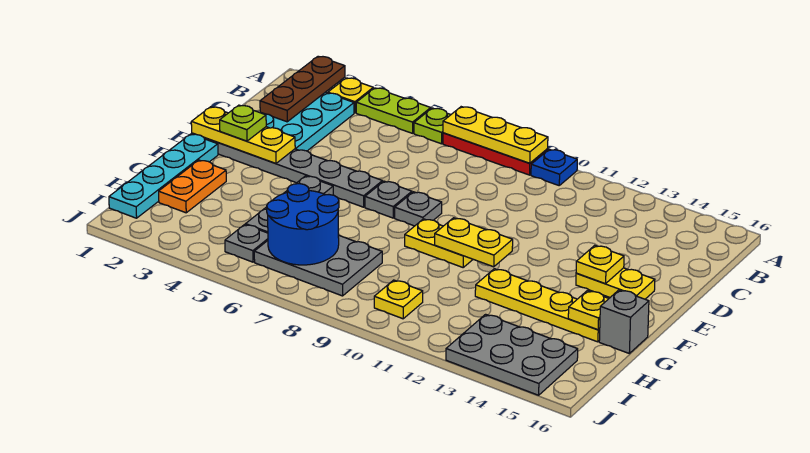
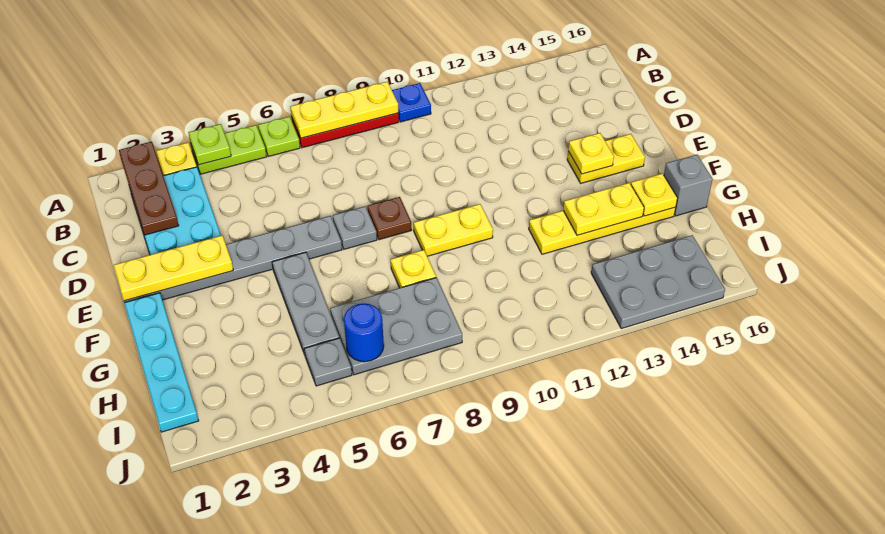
lime 1x1 plate [220,105,266,141] -> lime 1x1 plate moved to [188,124,231,165]
grey 1x1 plate [395,192,442,226] -> brown 1x1 plate [367,197,411,240]
yellow 1x2 plate [435,218,513,267] -> yellow 1x2 plate moved to [563,183,644,235]
orange 1x2 plate [159,160,226,213] -> none
blue 2x2 round brick [267,183,339,265] -> blue 1x1 round brick [344,303,384,362]
yellow 1x1 plate [374,280,423,319] -> yellow 1x1 plate moved to [391,250,436,288]

